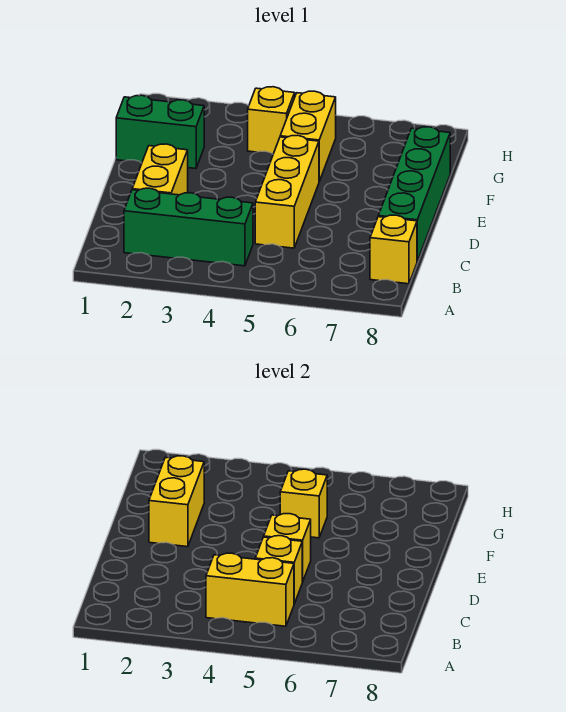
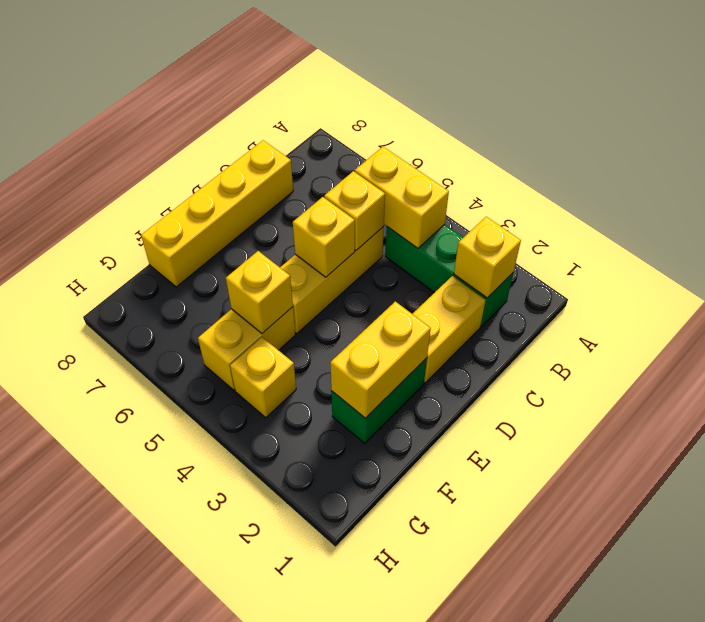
yellow 1x1 brick [370,215,417,284] -> yellow 1x1 brick moved to [454,217,521,298]
green 1x4 brick [378,127,450,261] -> yellow 1x4 brick [141,140,293,287]
green 1x2 brick [116,95,204,168] -> green 1x2 brick turned to [331,358,427,443]

